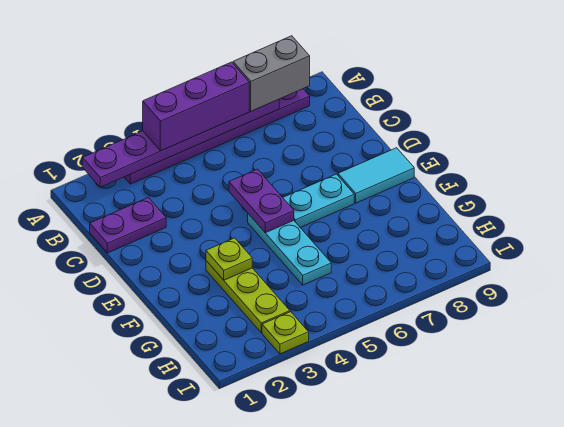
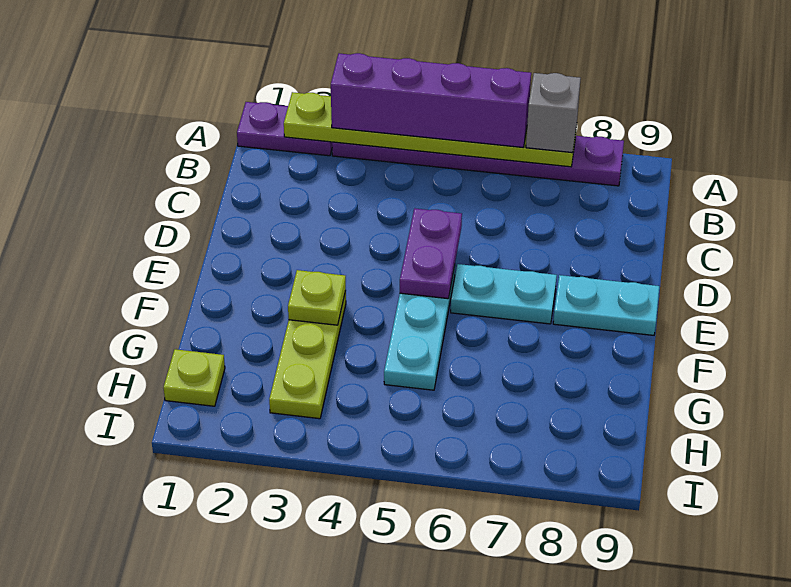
purple 1x6 plate [82,100,279,187] -> lime 1x6 plate [284,92,577,167]
purple 1x3 brick [143,62,249,151] -> purple 1x4 brick [331,53,531,147]
grey 1x2 brick [233,36,310,111] -> grey 1x1 brick [526,73,581,153]
purple 1x2 plate [90,198,166,253] -> purple 1x2 plate moved to [237,102,332,156]
cyan 1x2 tile [338,148,414,203] -> cyan 1x2 plate [553,275,659,335]
lime 1x1 plate [262,312,309,354] -> lime 1x1 plate moved to [163,349,225,406]

